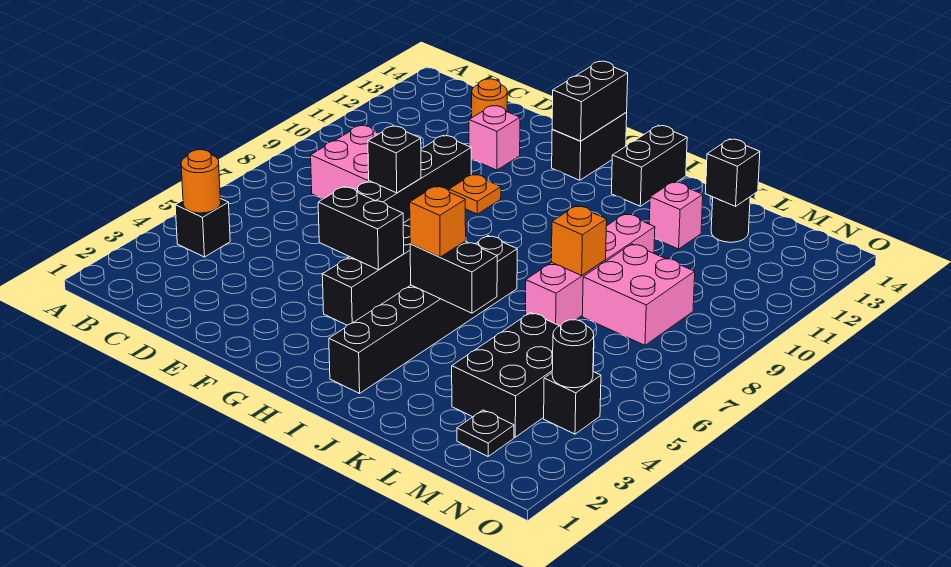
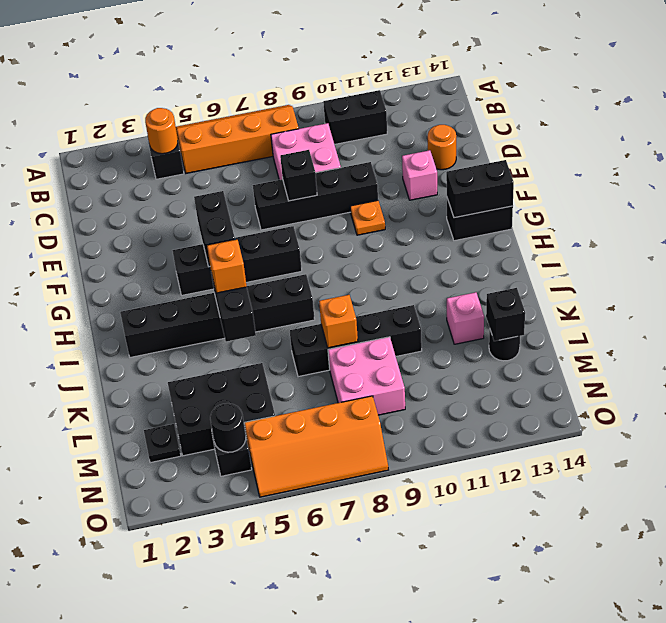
none -> orange 2x4 slope [176,105,299,173]
black 1x2 brick [611,125,687,206] -> black 1x2 brick moved to [323,90,387,144]
pink 1x4 brick [526,214,655,326] -> black 1x4 brick [290,305,422,377]
none -> orange 2x4 slope [244,396,388,497]

